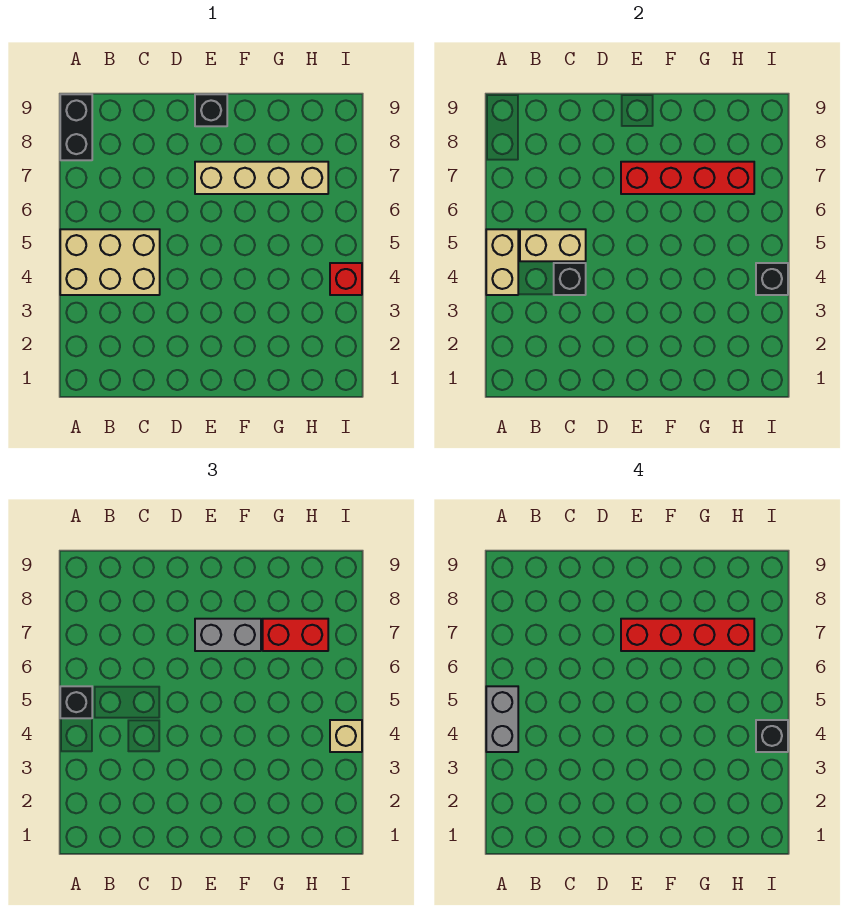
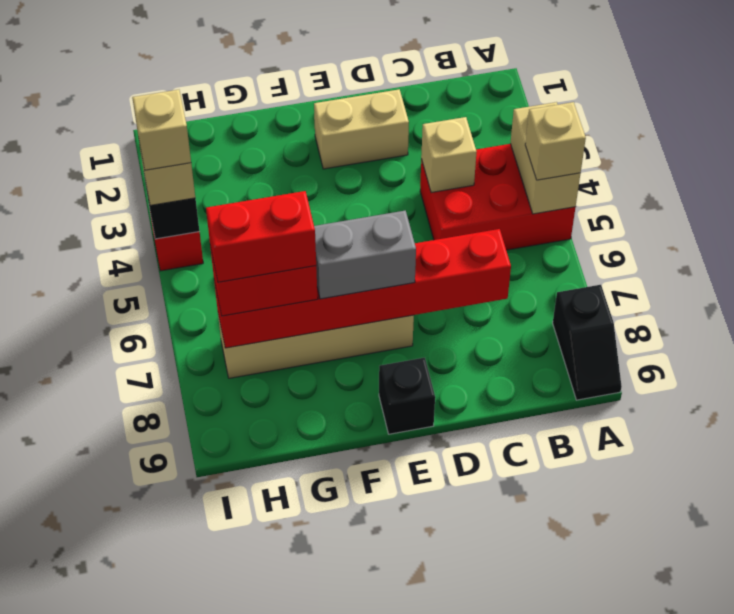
tan 2x3 brick [60,229,160,295] -> red 2x3 brick [420,144,576,250]
grey 1x2 brick [486,686,518,752] -> none
black 1x1 brick [60,686,92,718] -> tan 1x1 brick [525,102,586,180]
black 1x2 brick [60,94,92,160] -> black 1x2 slope [553,285,622,400]
tan 1x2 brick [520,229,586,261] -> tan 1x2 brick moved to [314,89,409,169]
black 1x1 brick [554,263,586,295] -> tan 1x1 brick [421,117,476,193]
red 1x4 brick [621,162,754,194] -> red 1x6 brick [214,229,511,348]
red 1x4 brick [621,619,754,651] -> red 1x2 brick [206,191,316,282]
black 1x1 brick [756,720,788,752] -> tan 1x1 brick [132,90,191,170]

